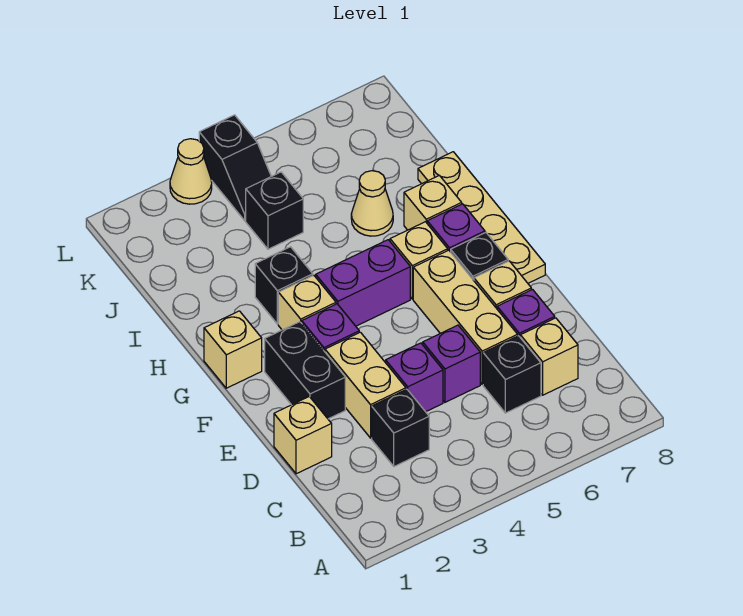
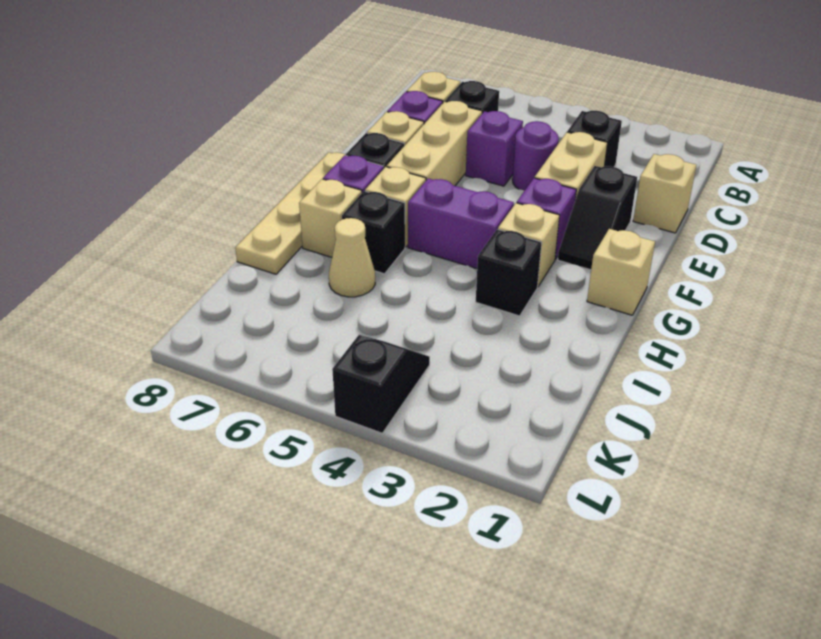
purple 1x1 brick [386,343,443,412] -> purple 1x1 round brick [512,121,559,191]
black 1x2 brick [265,322,345,419] -> black 1x2 slope [558,166,637,270]
black 1x1 brick [246,172,303,249] -> black 1x1 brick moved to [342,191,405,274]
tan 1x1 cone [170,139,212,204] -> none

